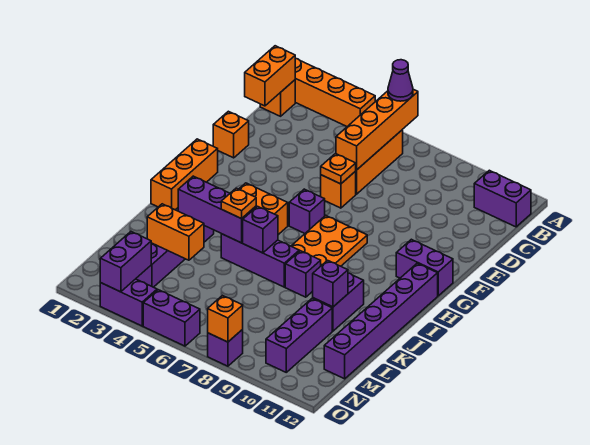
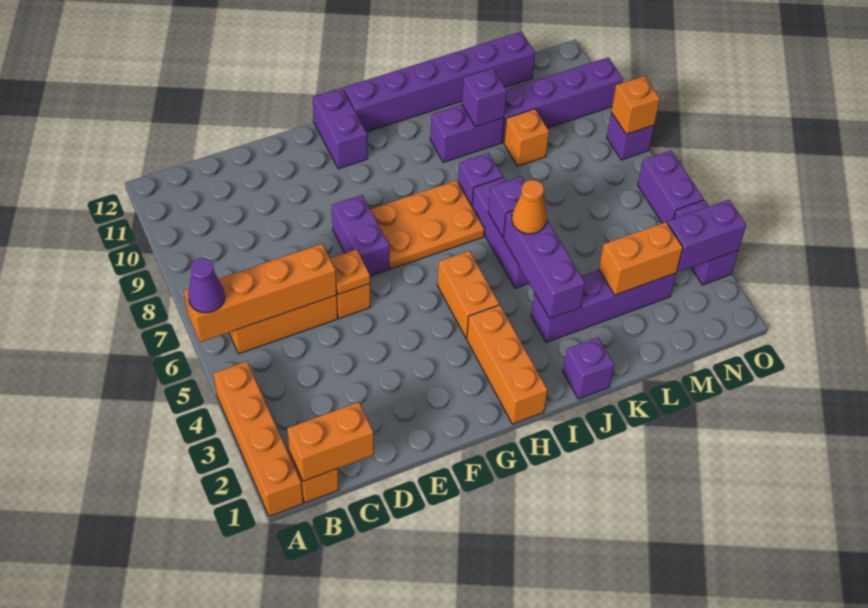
purple 1x2 brick [474,170,531,227] -> purple 1x2 brick moved to [332,195,389,276]
orange 1x1 brick [213,111,249,158] -> orange 1x1 brick moved to [504,109,549,166]
orange 1x3 brick [151,139,218,210] -> orange 1x3 brick turned to [467,305,548,424]
purple 1x1 brick [289,189,325,233] -> purple 1x1 brick moved to [563,337,614,399]
orange 1x1 plate [221,188,256,219] -> orange 1x1 cone [512,180,547,234]
orange 1x2 brick [147,204,204,260] -> orange 1x2 brick turned to [599,222,683,295]
purple 1x3 brick [266,298,332,372] -> purple 1x4 brick [502,57,623,143]

